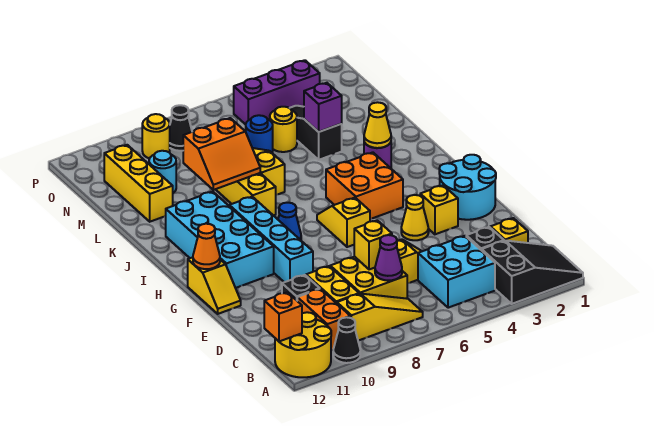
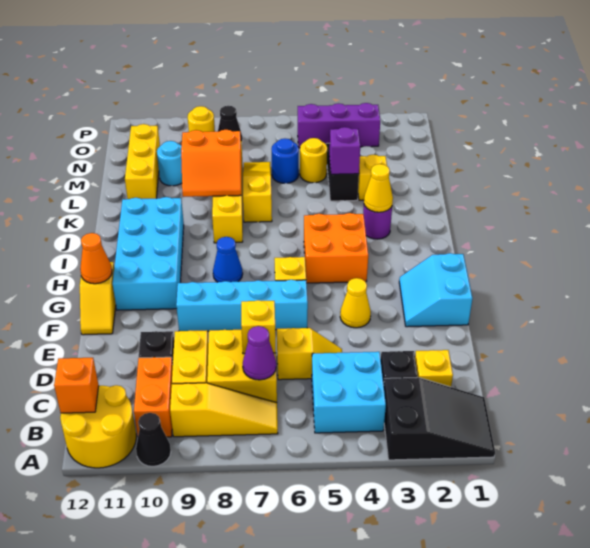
cyan 2x2 round brick [439,155,496,220] -> cyan 2x2 slope [399,253,472,327]
yellow 1x1 brick [420,185,458,234] -> yellow 1x1 brick moved to [358,155,387,200]
cyan 1x4 brick [229,197,313,282] -> cyan 1x4 brick turned to [176,280,308,331]

